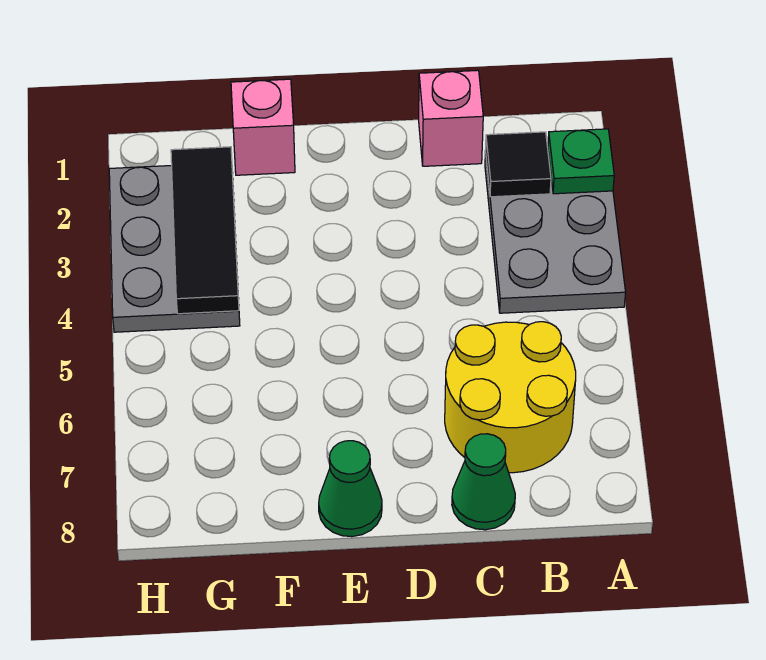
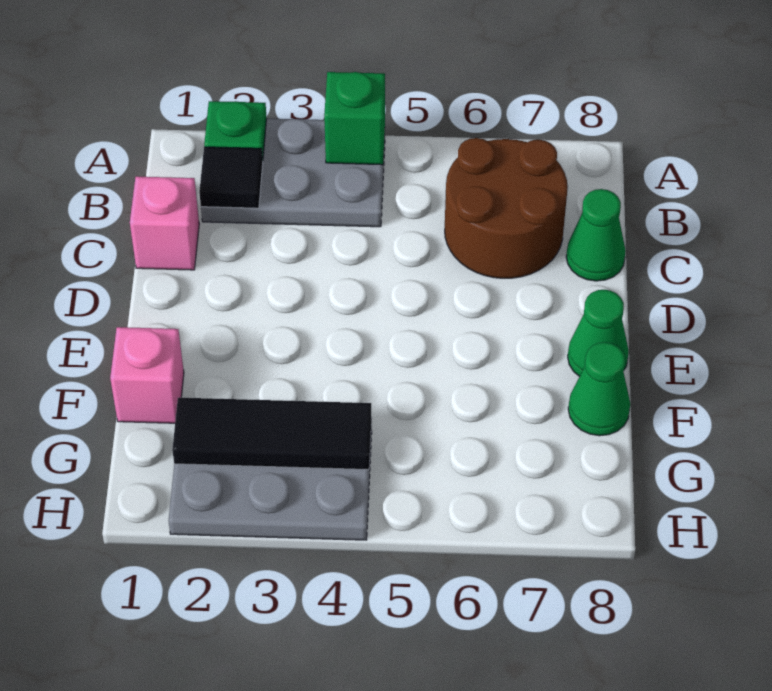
none -> green 1x1 brick [324,72,385,165]
yellow 2x2 round brick [445,322,576,473] -> brown 2x2 round brick [445,138,568,278]
none -> green 1x1 cone [568,342,630,436]

